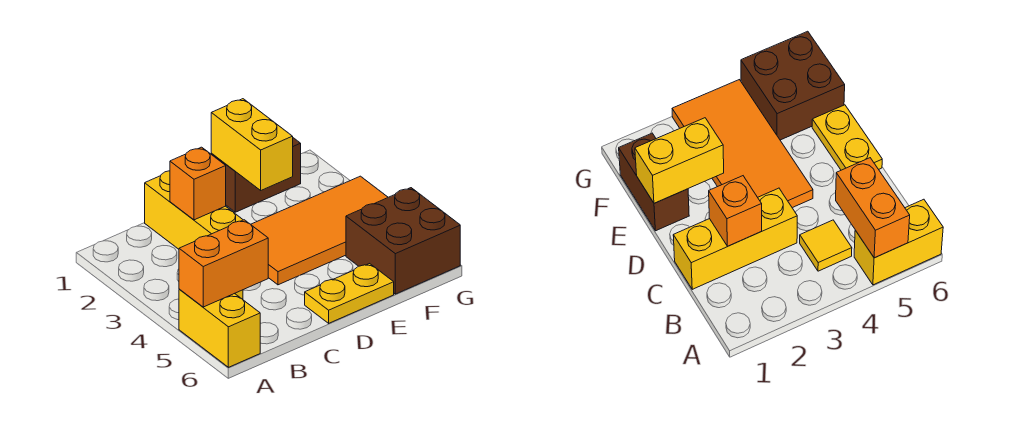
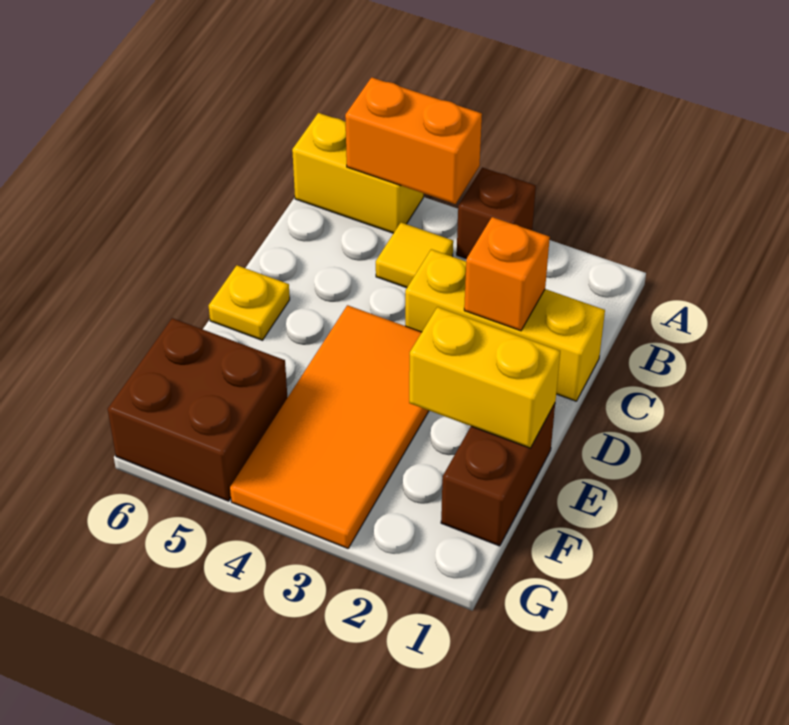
none -> brown 1x1 brick [457,168,536,259]
orange 1x2 brick [179,220,268,307] -> orange 1x2 brick turned to [345,77,482,204]
yellow 1x2 plate [305,264,394,323] -> yellow 1x1 plate [208,265,290,340]

